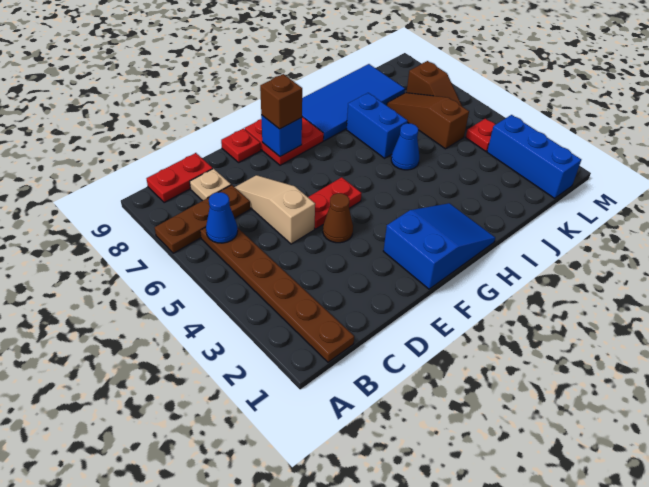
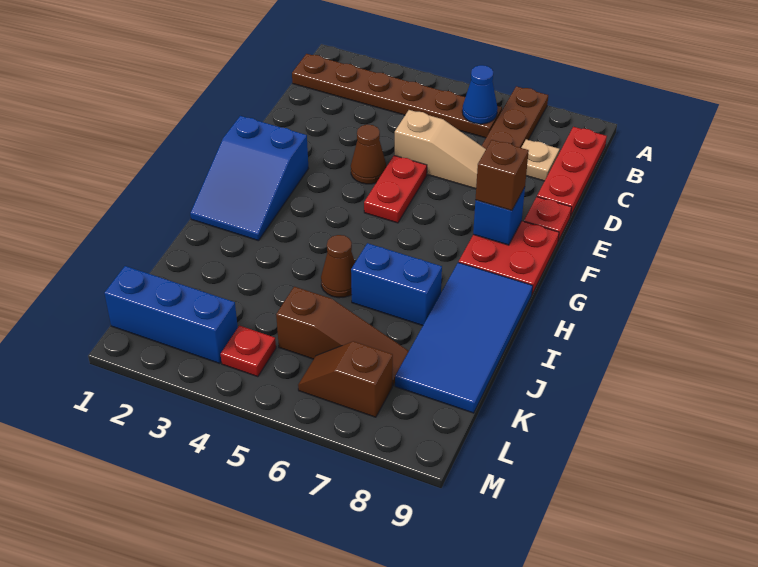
red 1x2 plate [147,153,213,203] -> red 1x3 plate [537,127,607,215]
blue 1x1 cone [391,123,419,170] -> brown 1x1 cone [321,235,355,298]

